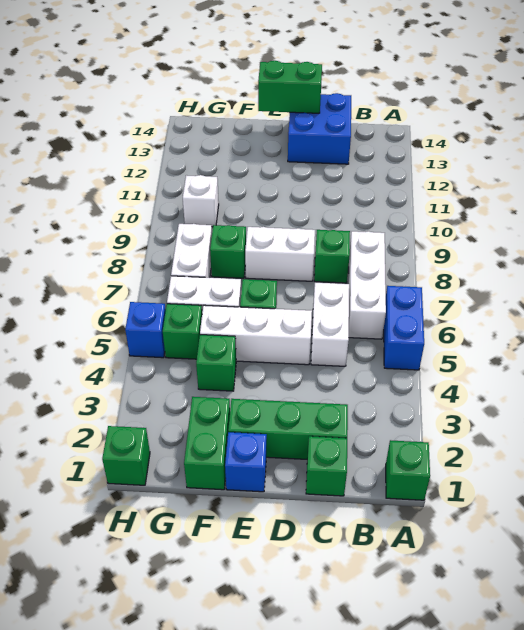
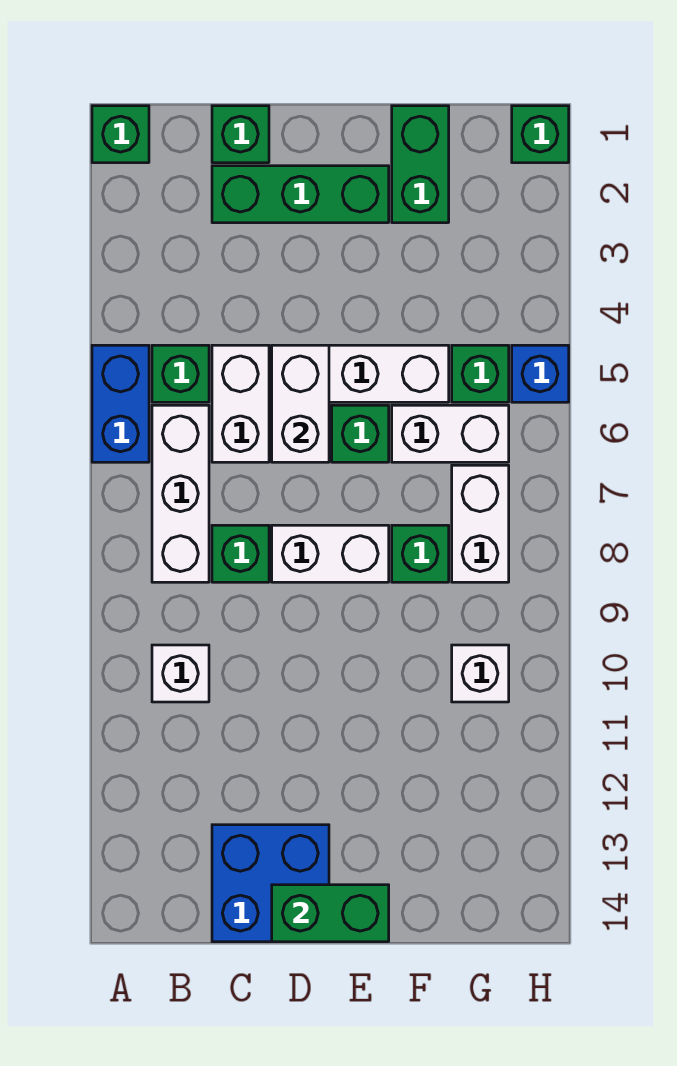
none -> white 1x1 brick [152,645,209,702]
none -> white 1x2 brick [272,345,329,462]
blue 1x1 brick [225,432,267,492] -> none
green 1x1 brick [196,335,236,391] -> green 1x1 brick moved to [152,345,209,402]

